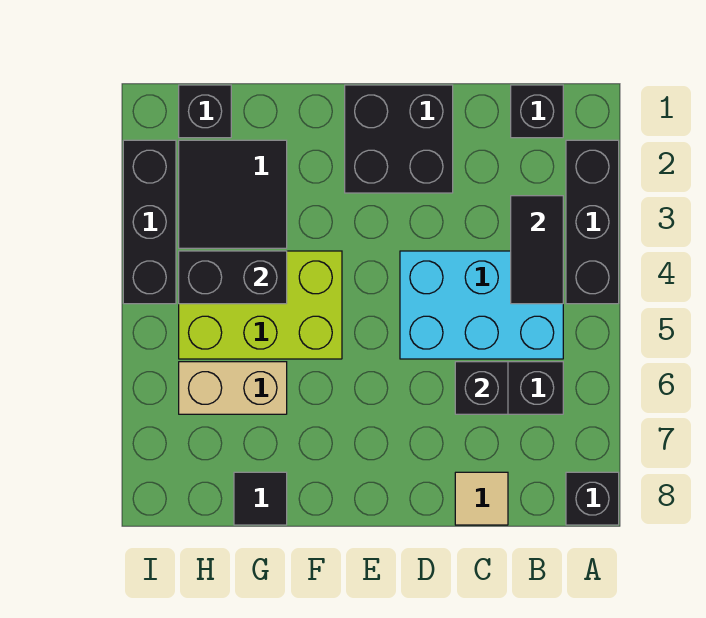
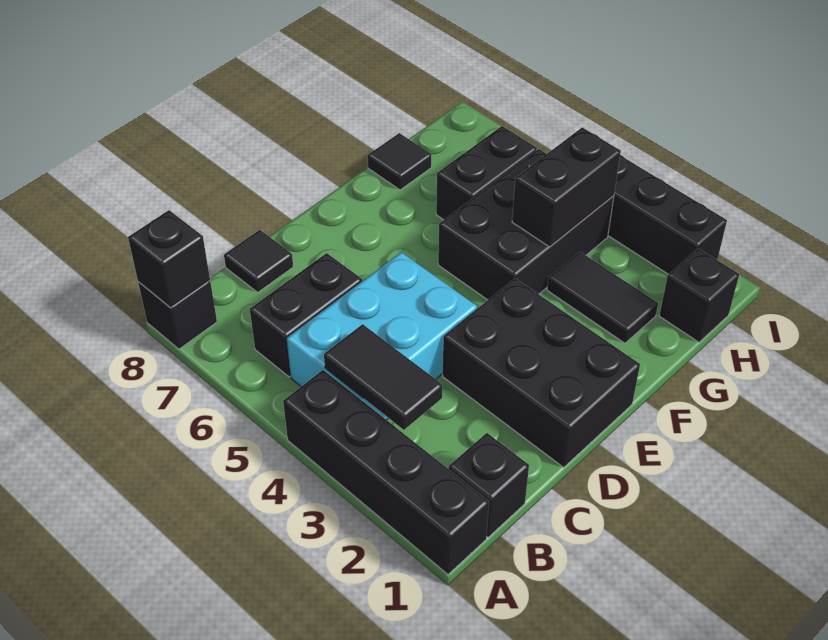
black 1x3 brick [566,140,619,304] -> black 1x4 brick [283,370,489,574]
black 1x1 brick [455,362,508,414] -> black 1x1 brick moved to [128,210,210,308]
tan 1x1 tile [455,472,508,525] -> black 1x1 tile [224,230,293,292]
black 2x2 brick [345,85,453,193] -> black 2x3 brick [443,278,640,468]
lime 2x3 brick [179,251,342,359] -> black 2x3 brick [438,149,614,300]
black 2x2 tile [179,140,287,248] -> black 1x2 tile [547,252,658,343]
tan 1x2 brick [179,362,287,414] -> black 1x2 brick [436,126,537,220]

